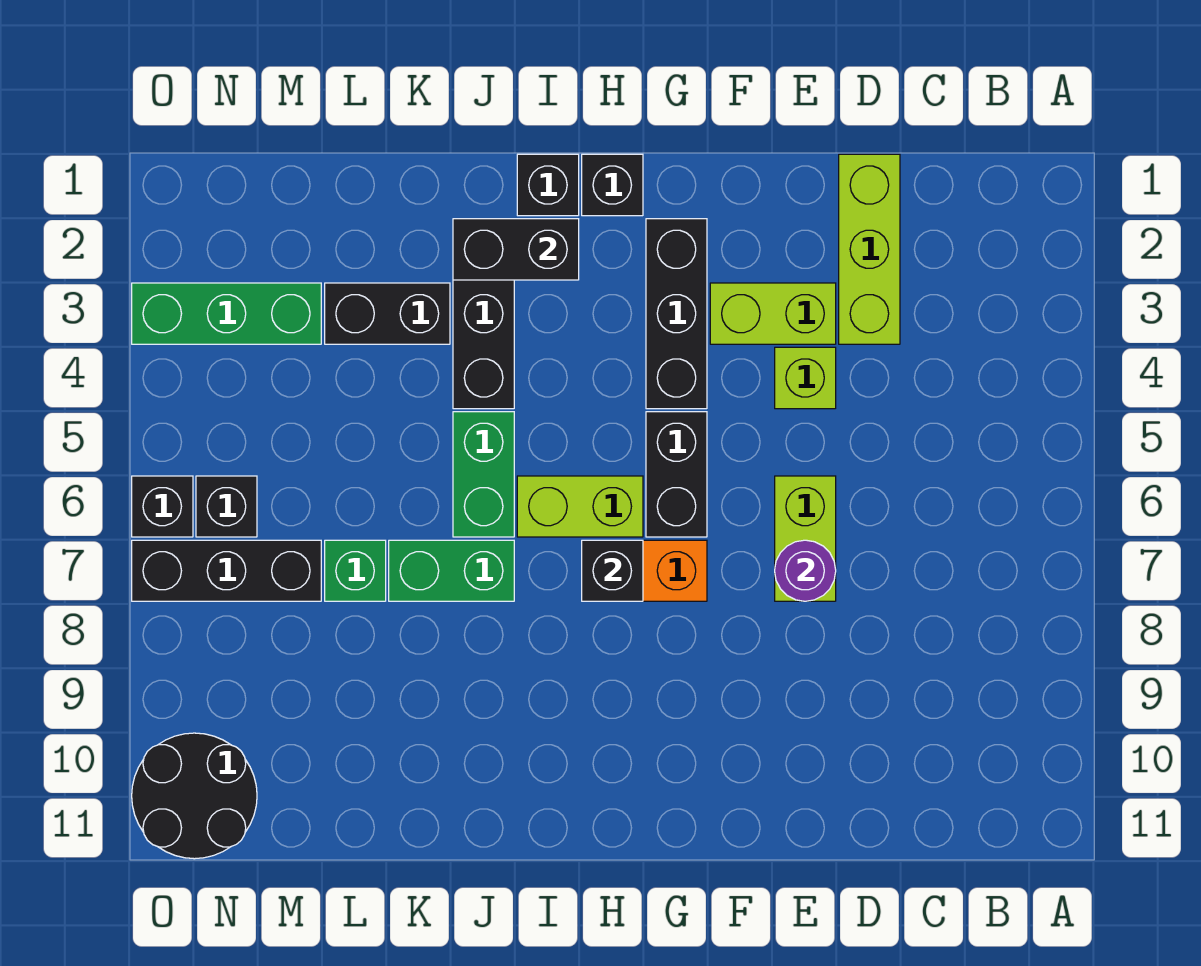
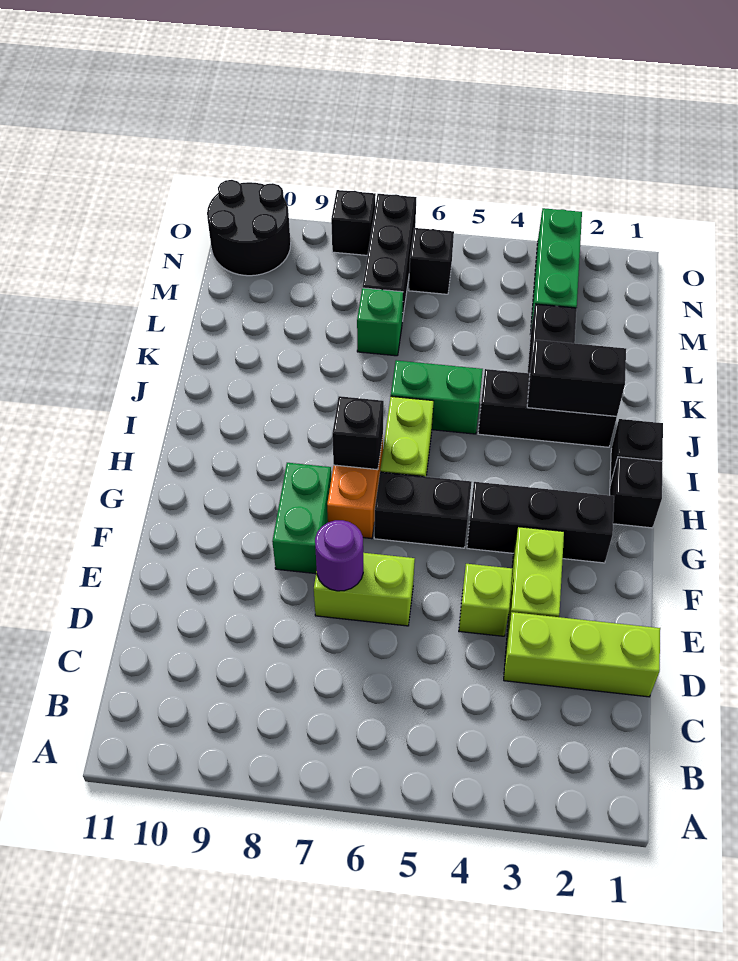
black 1x2 brick [453,219,579,280] -> black 1x2 brick turned to [527,340,626,416]
green 1x2 brick [389,540,514,601] -> green 1x2 brick moved to [272,463,331,574]
black 1x1 brick [132,476,193,537] -> black 1x1 brick moved to [331,190,376,255]

